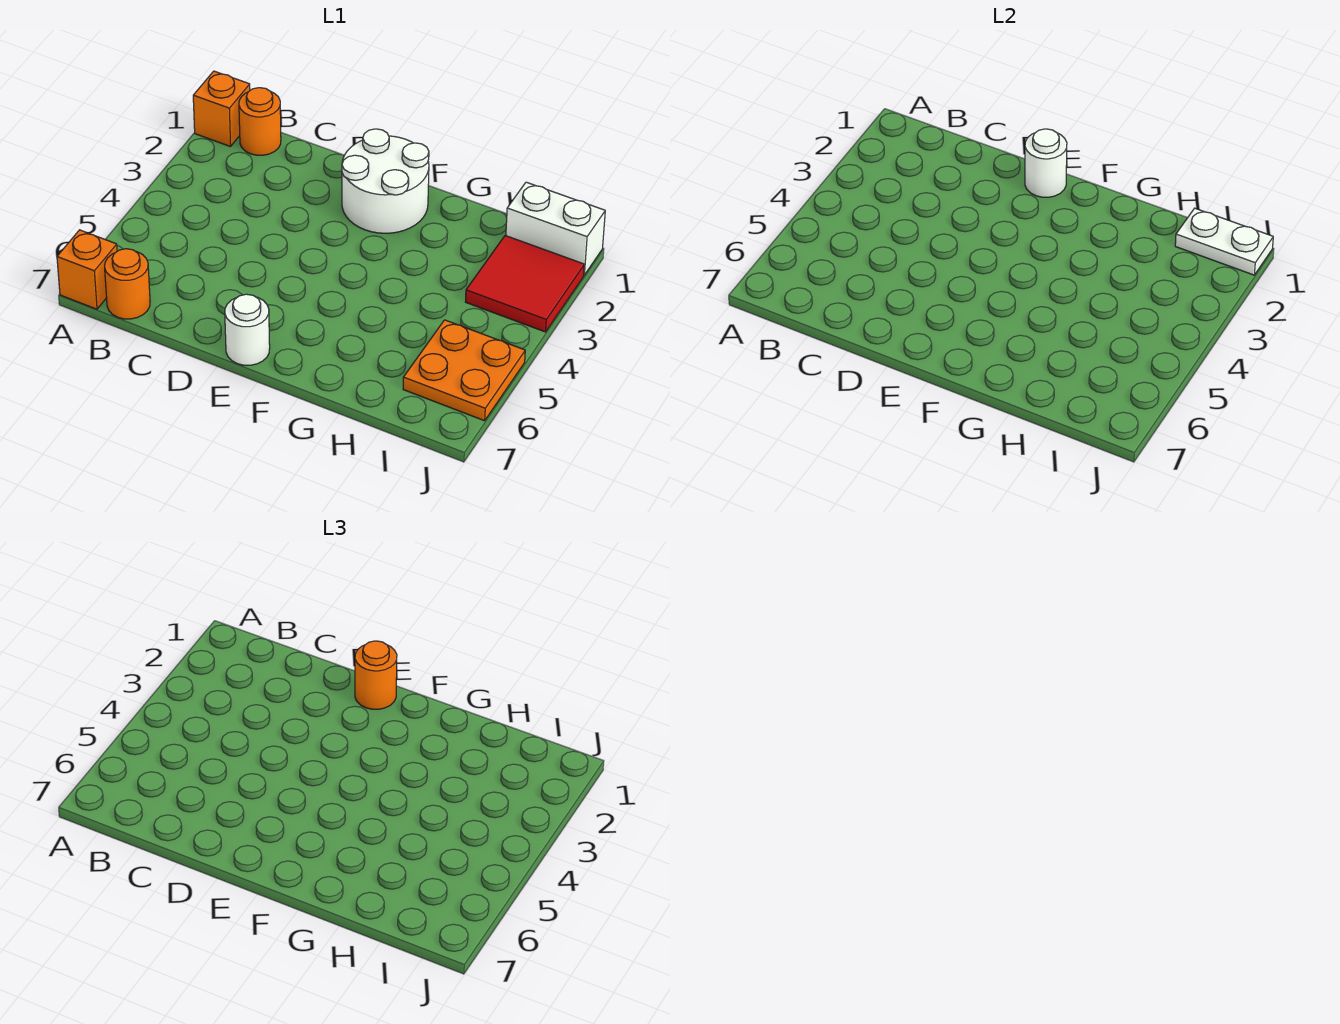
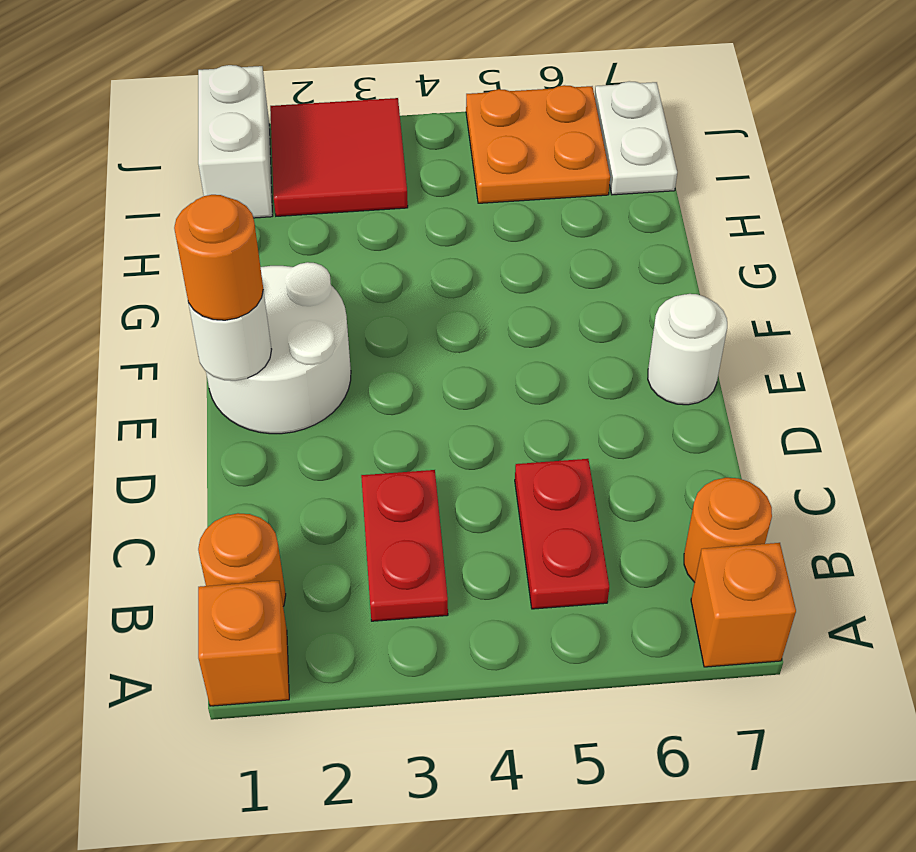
none -> red 1x2 plate [361,470,448,621]
none -> red 1x2 plate [515,459,609,609]
white 1x2 plate [1175,208,1273,275] -> white 1x2 plate moved to [595,81,677,195]

